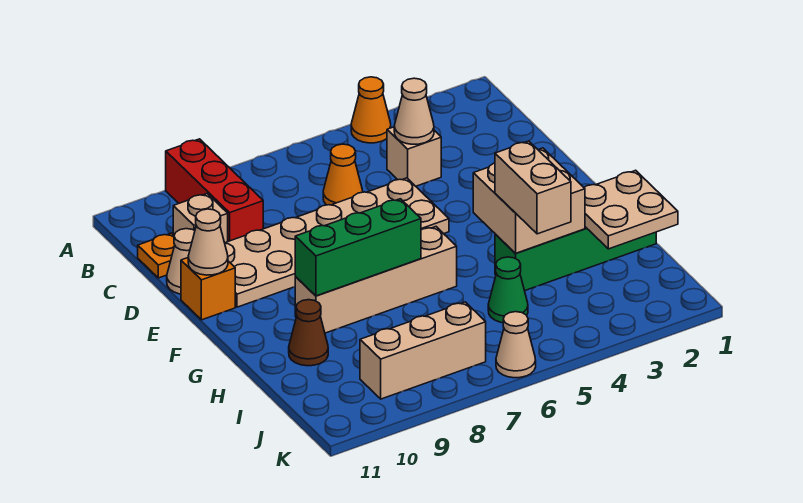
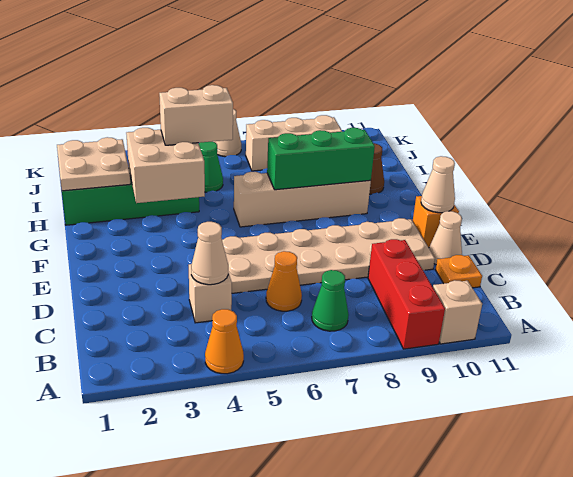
none -> green 1x1 cone [312,270,349,331]
tan 1x1 brick [173,194,228,243] -> tan 1x1 brick moved to [433,280,482,344]
tan 1x2 brick [495,141,571,234] -> tan 1x2 brick turned to [159,85,233,145]

